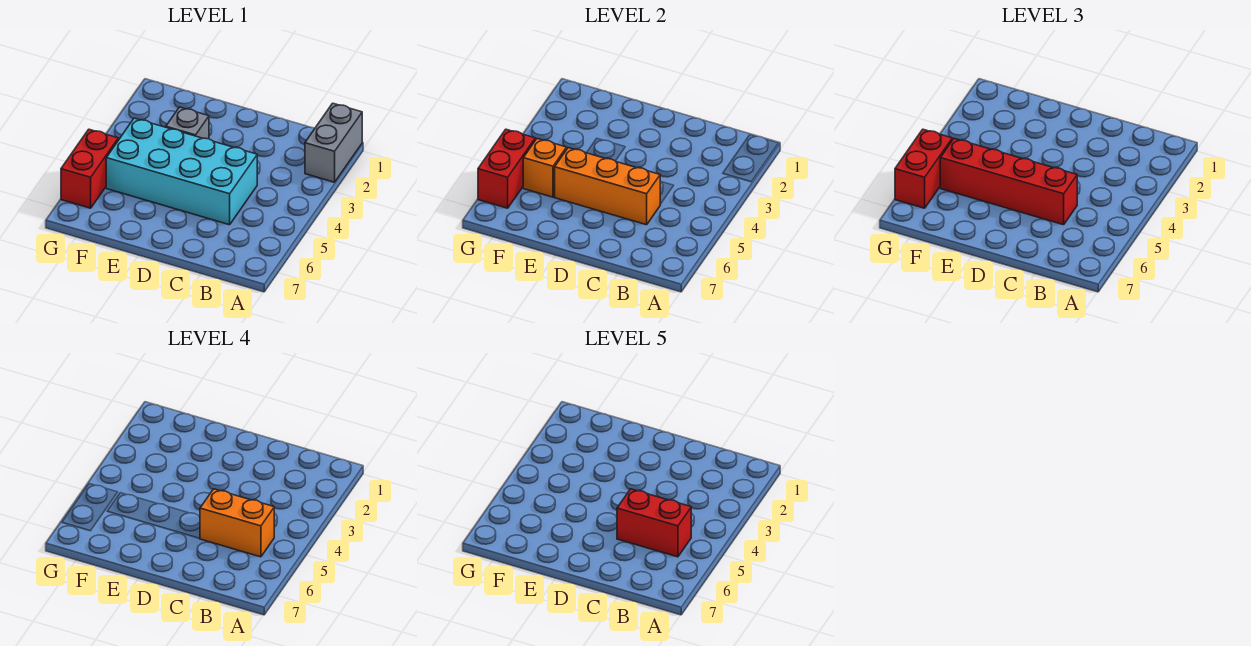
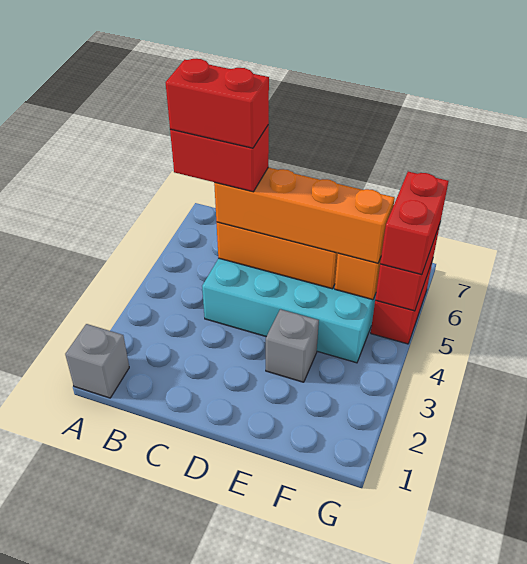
grey 1x2 brick [305,103,362,182] -> grey 1x1 brick [65,324,129,398]
orange 1x2 brick [200,489,274,557] -> red 1x2 brick [170,125,269,192]
red 1x4 brick [940,139,1077,225] -> orange 1x4 brick [214,167,395,263]

